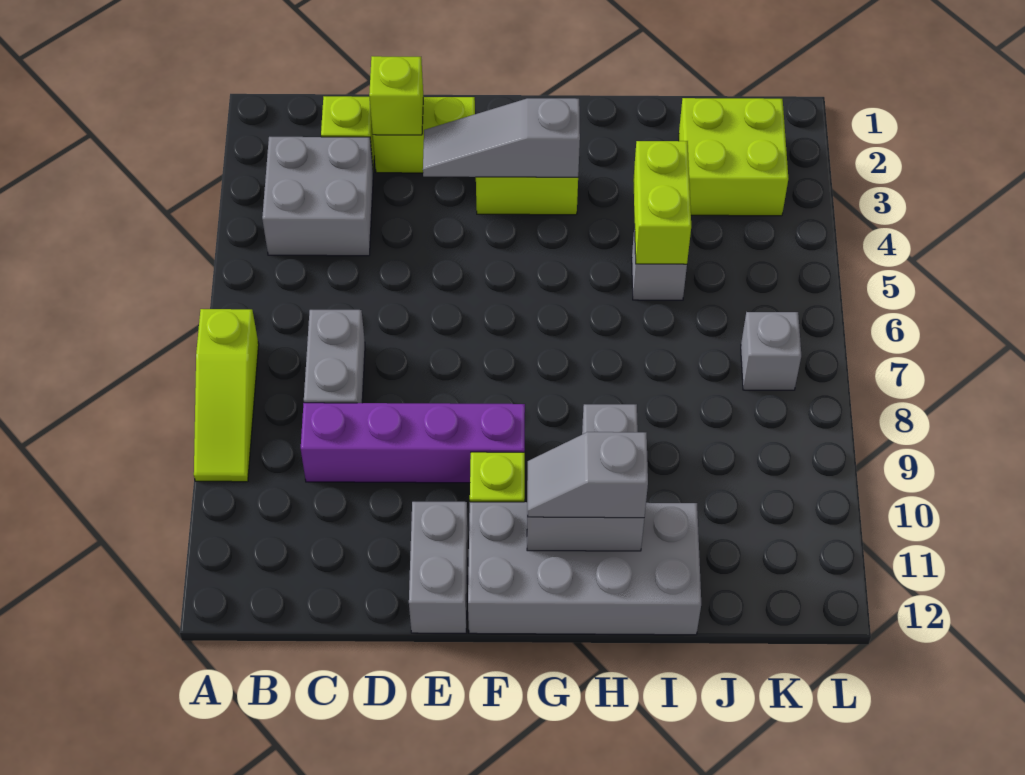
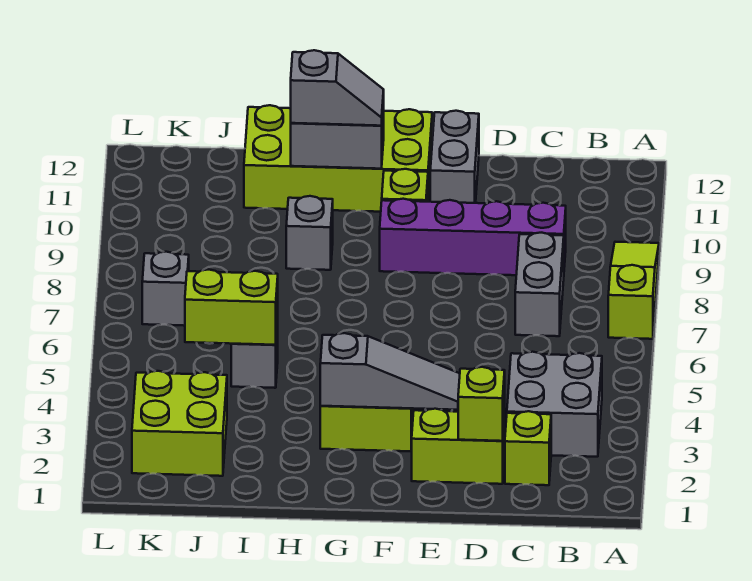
grey 2x4 brick [468,502,701,635] -> lime 2x4 brick [244,105,432,212]
lime 1x2 brick [633,141,691,264] -> lime 1x2 brick turned to [185,270,278,345]

